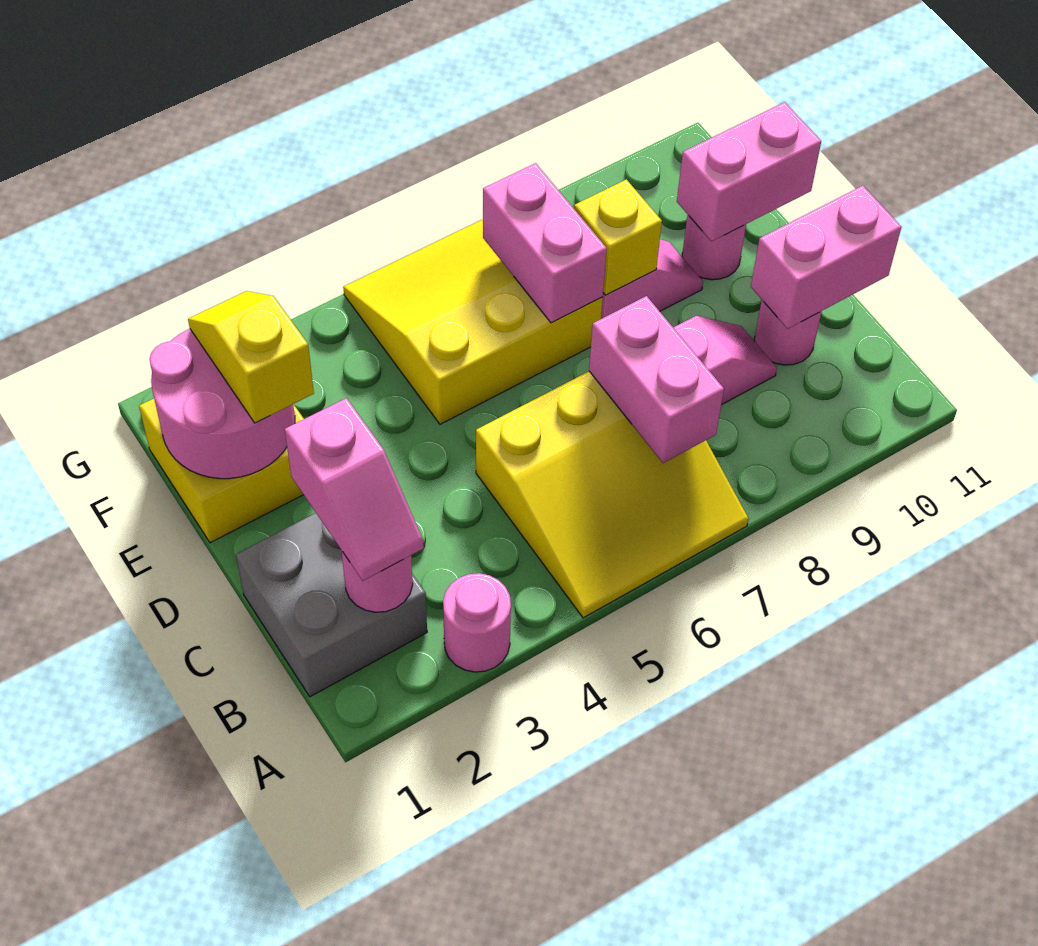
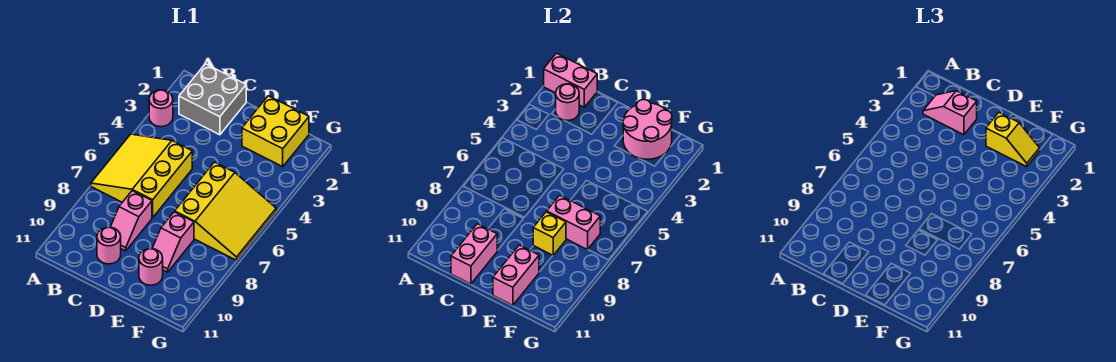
pink 1x2 brick [589,296,724,463] -> pink 1x2 brick moved to [544,53,597,107]

